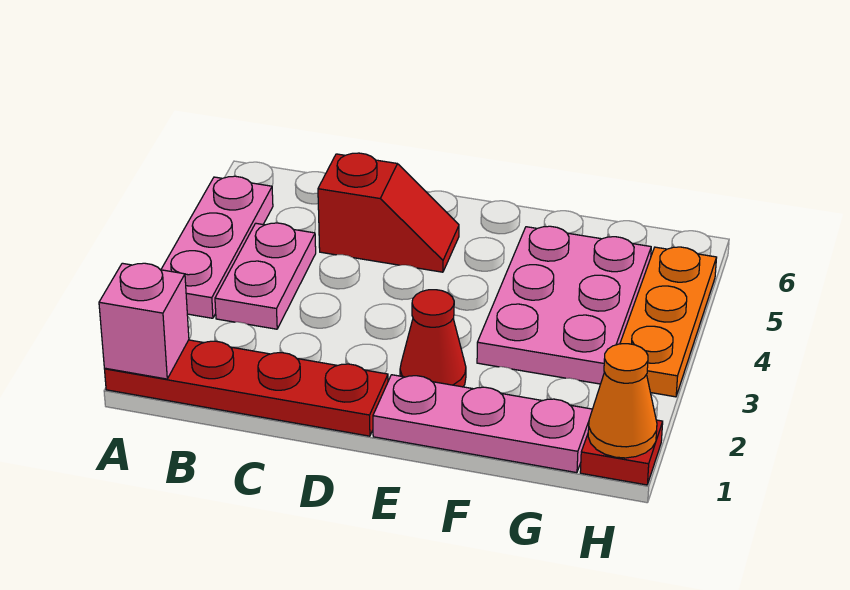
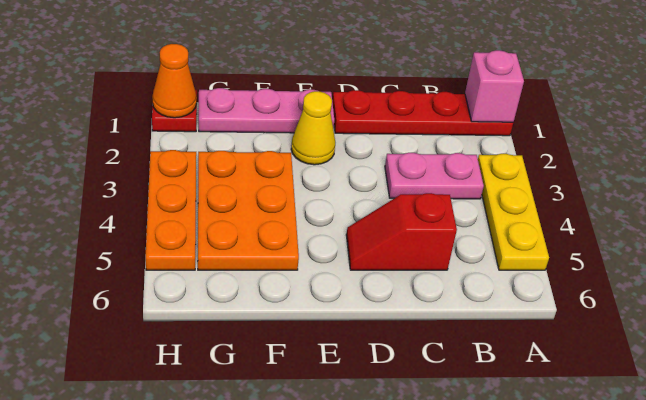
pink 1x3 plate [161,176,273,318] -> yellow 1x3 plate [478,154,549,270]
pink 1x2 plate [215,223,316,329] -> pink 1x2 plate turned to [385,153,484,199]
red 1x1 cone [400,290,466,387] -> yellow 1x1 cone [291,91,335,165]
pink 2x3 plate [477,226,651,384] -> orange 2x3 plate [198,151,299,270]

